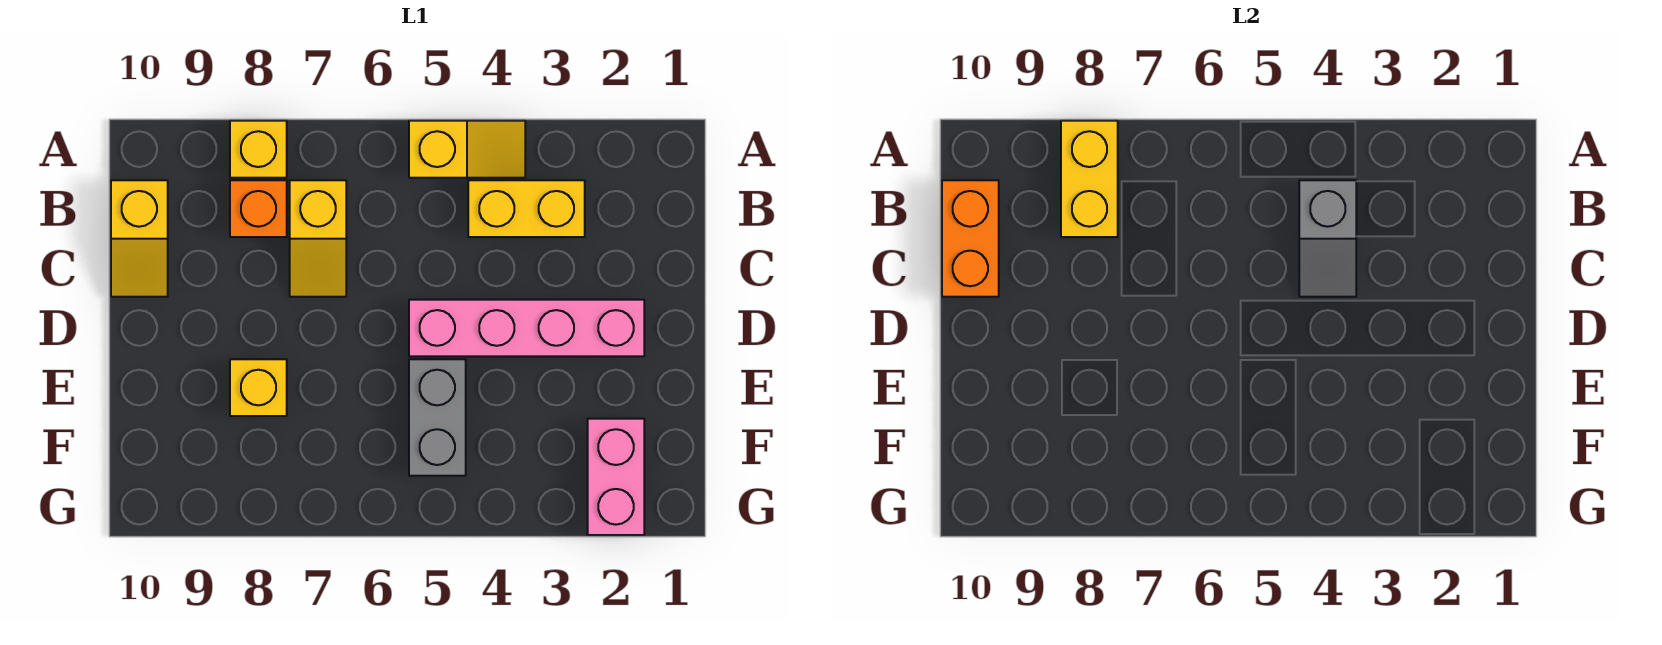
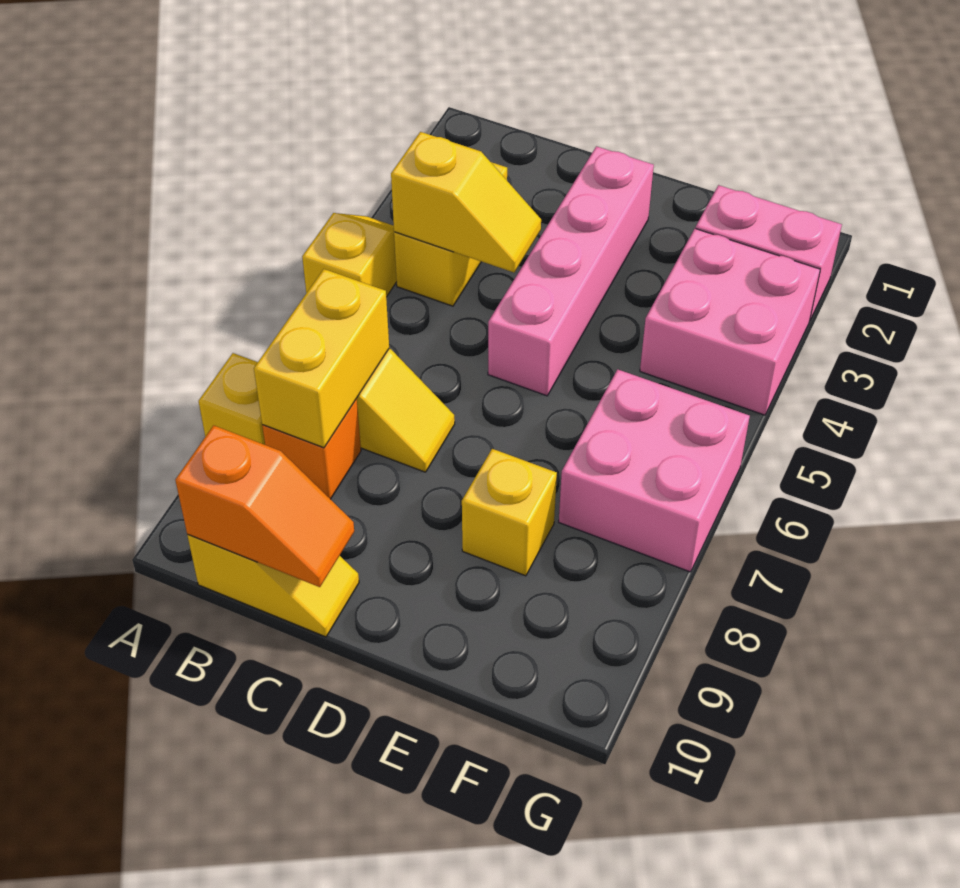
yellow 1x2 brick [1061,121,1118,237] -> yellow 1x2 brick turned to [254,269,389,448]
grey 1x2 slope [1299,180,1356,297] -> yellow 1x2 slope [391,132,541,272]
orange 1x2 brick [942,180,999,297] -> orange 1x2 slope [175,425,354,587]
grey 1x2 brick [409,359,466,476] -> none
none -> pink 2x2 brick [640,229,820,415]
none -> pink 2x2 brick [559,369,750,572]

